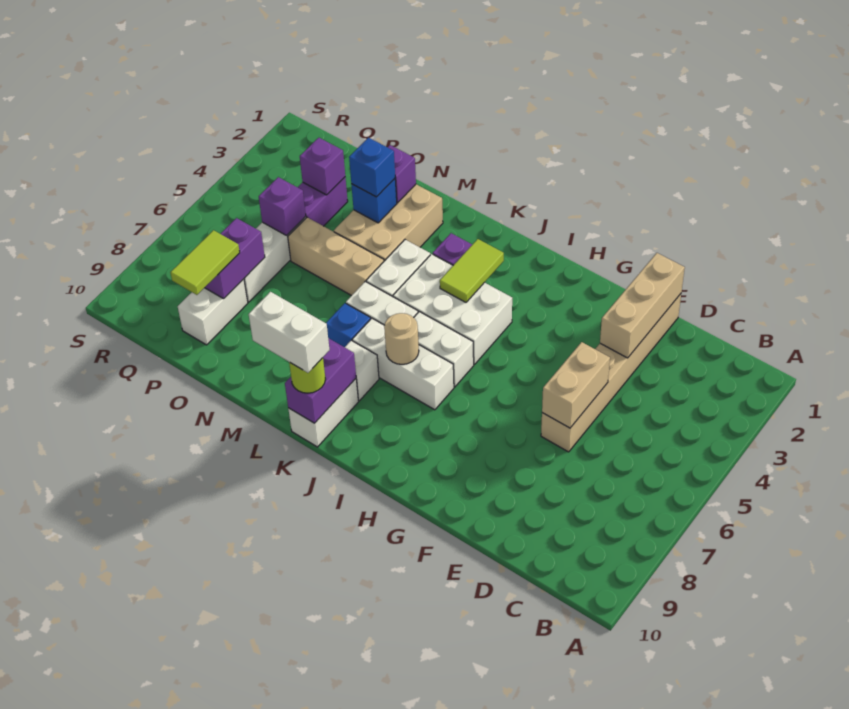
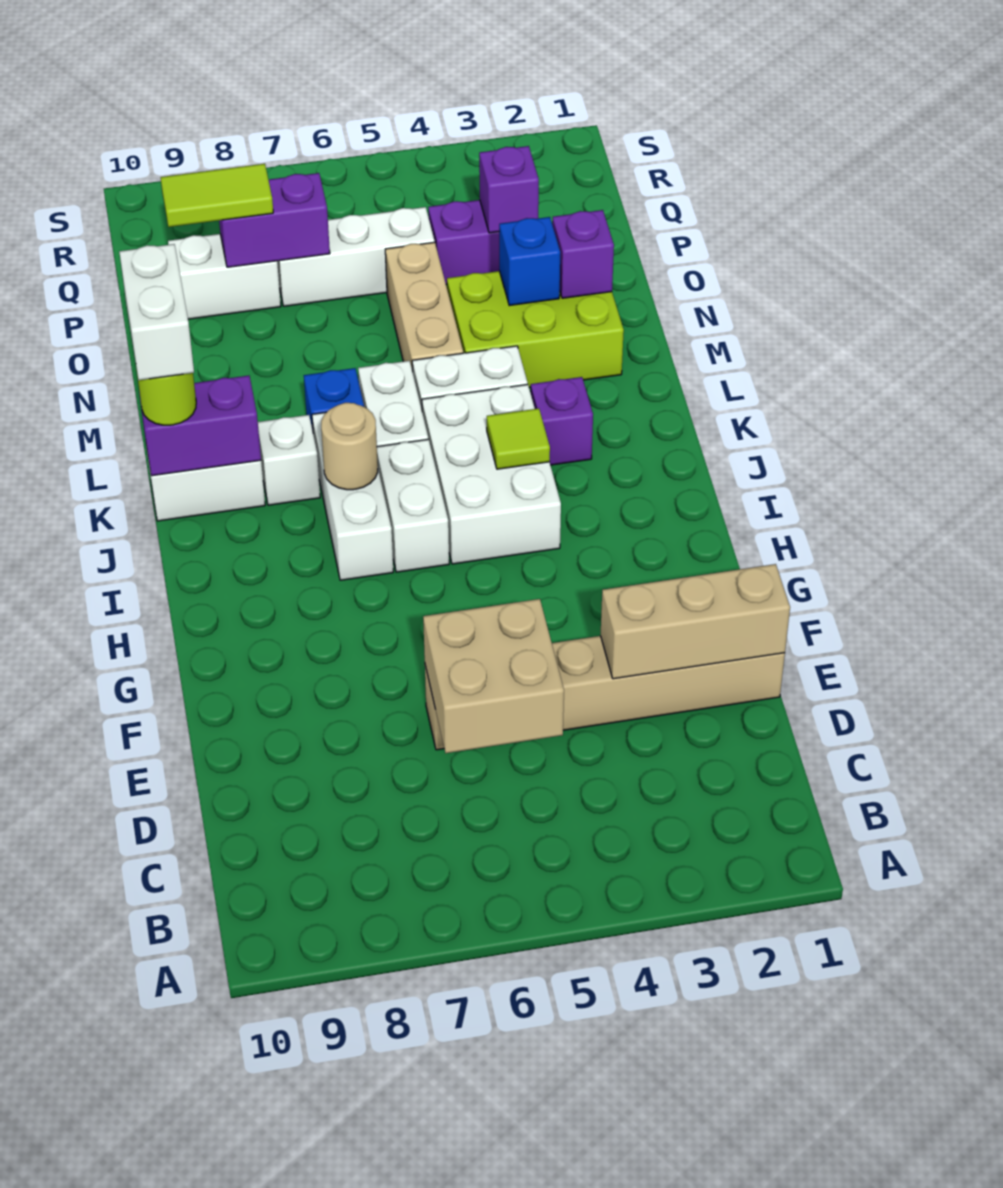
tan 1x2 brick [542,342,610,428] -> tan 2x2 brick [423,599,564,753]
lime 1x2 tile [440,239,504,302] -> lime 1x1 tile [487,408,550,469]
tan 2x3 brick [334,184,443,261] -> lime 2x3 brick [447,271,624,388]
blue 1x1 brick [349,138,395,197] -> none
purple 1x1 brick [259,177,306,235] -> none

